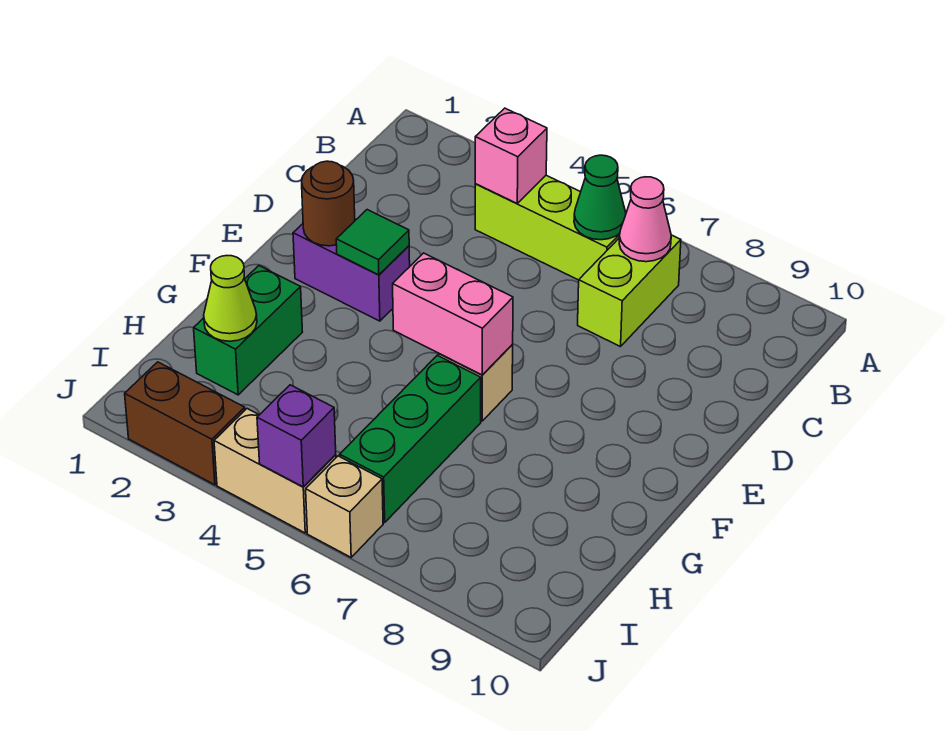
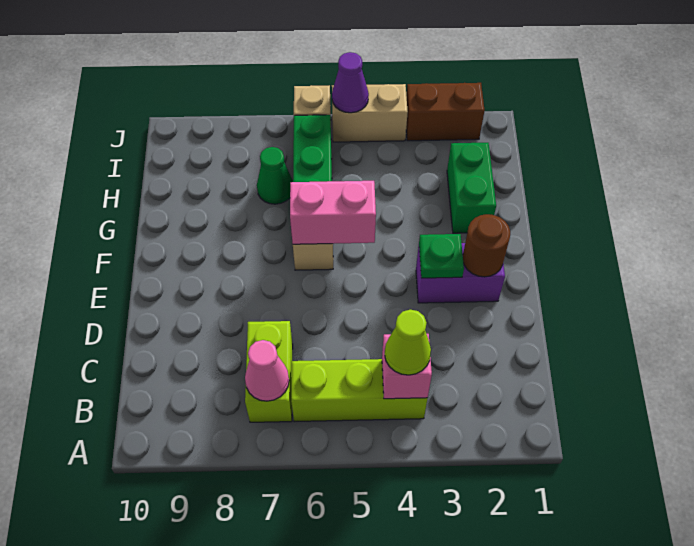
green 1x1 cone [574,155,626,240] -> green 1x1 cone moved to [257,147,293,204]
green 1x1 tile [336,210,409,275] -> green 1x1 plate [419,234,464,278]
lime 1x1 cone [204,256,257,341] -> lime 1x1 cone moved to [385,310,431,375]
purple 1x1 brick [257,385,336,487] -> purple 1x1 cone [332,52,369,113]

